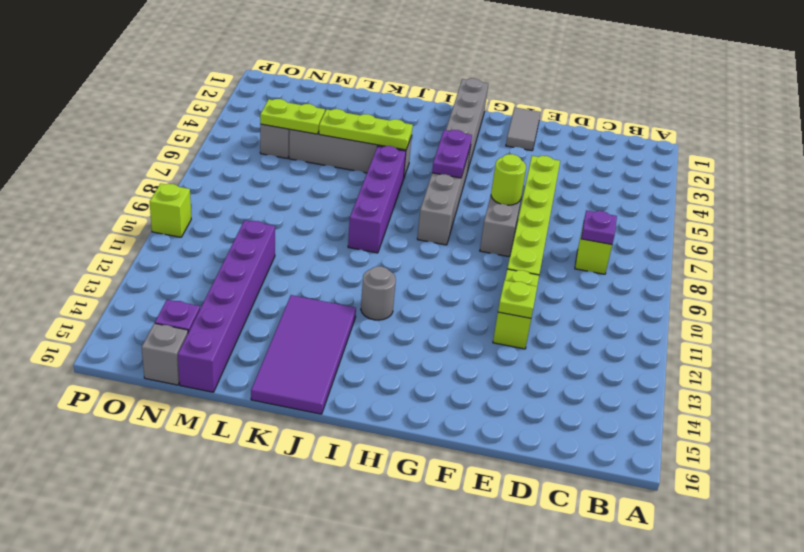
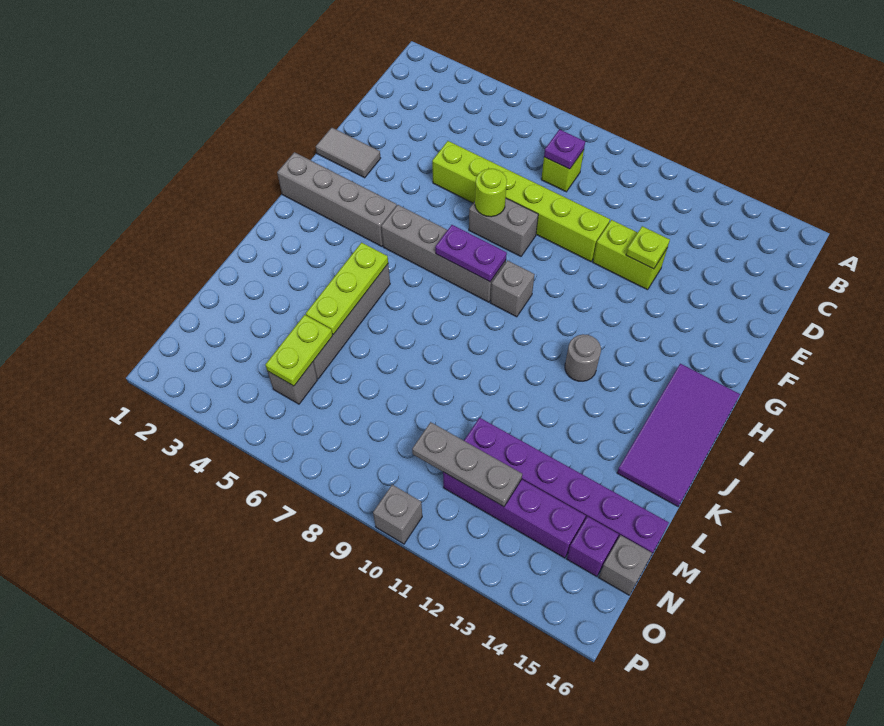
purple 1x2 plate [432,130,472,178] -> purple 1x2 plate moved to [435,225,507,282]
none -> grey 1x1 brick [490,260,535,317]
purple 1x4 brick [348,146,406,253] -> purple 1x4 brick moved to [443,472,586,558]
purple 2x4 tile [251,295,356,414] -> purple 2x4 tile turned to [617,364,740,506]
none -> grey 1x3 plate [412,422,522,507]
lime 1x1 brick [150,184,191,237] -> grey 1x1 brick [373,485,422,544]

